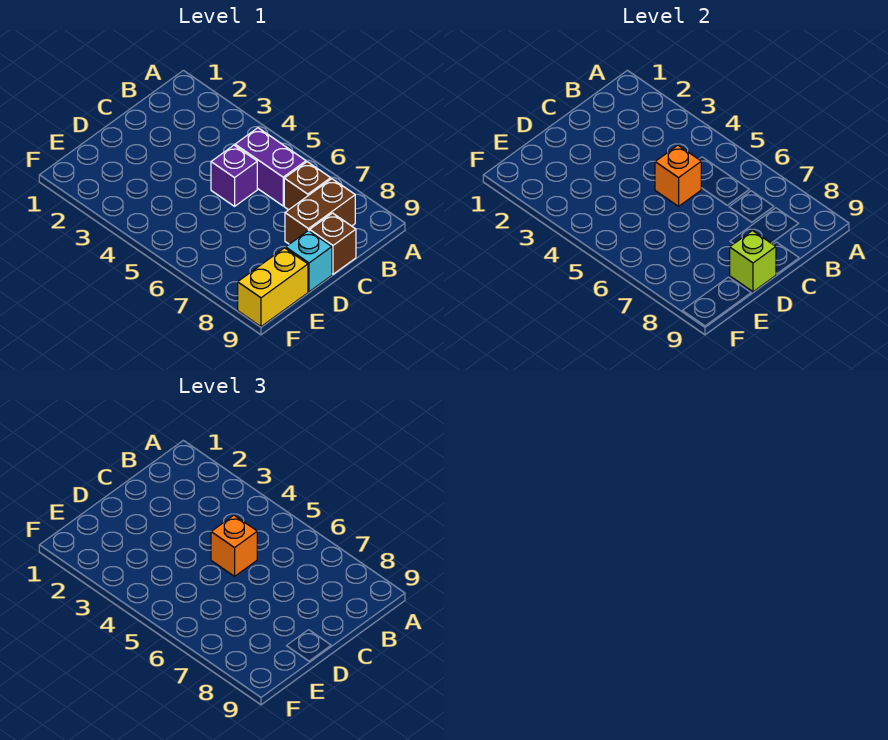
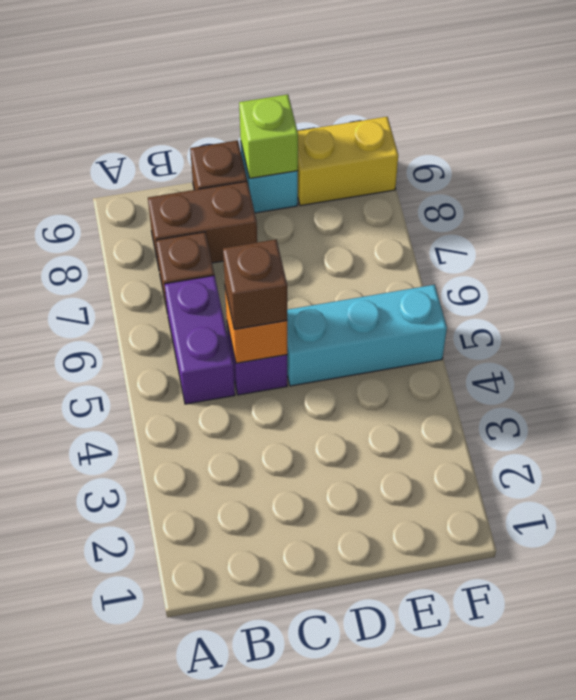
orange 1x1 brick [211,515,257,576] -> brown 1x1 brick [223,240,287,329]
none -> cyan 1x3 brick [287,285,447,386]

